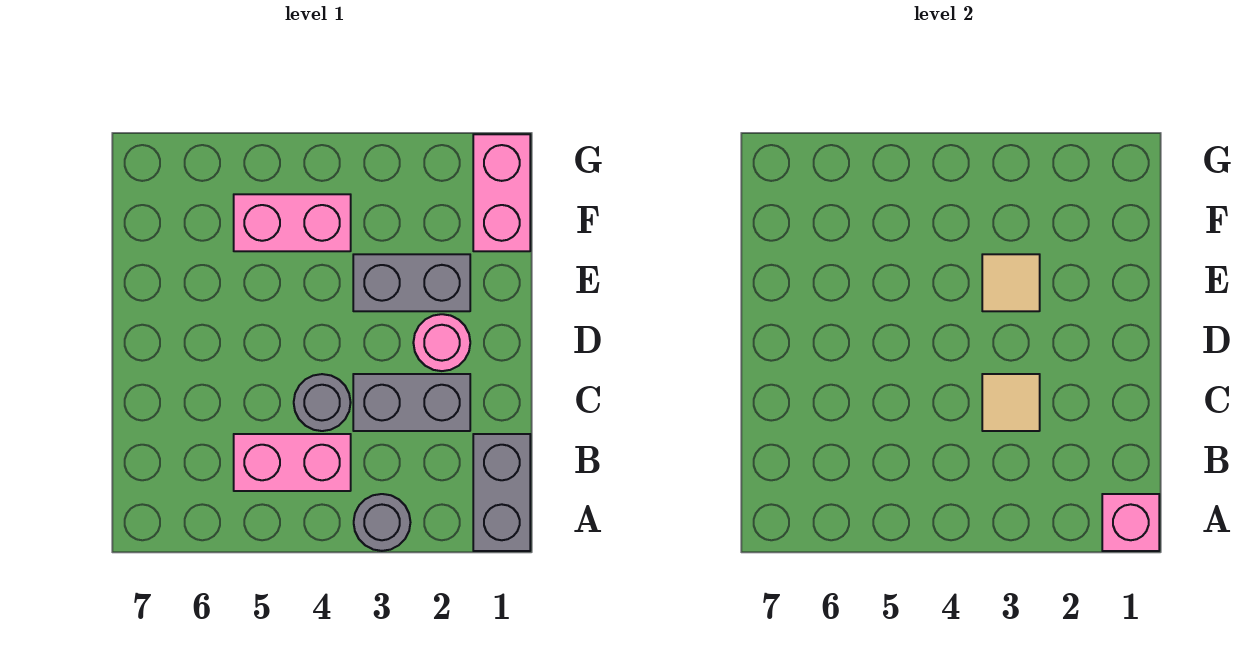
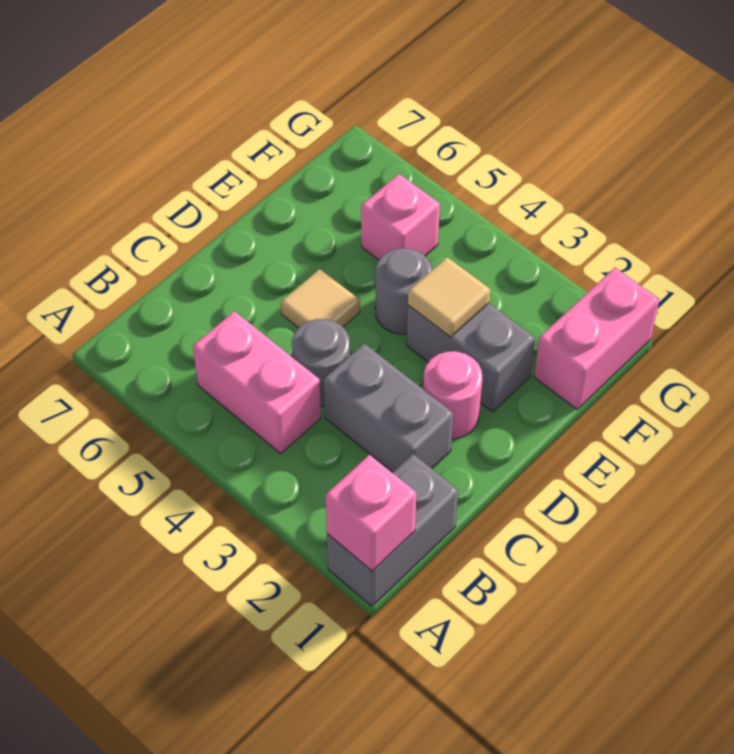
grey 1x1 round brick [354,494,410,551] -> grey 1x1 round brick moved to [375,248,432,334]
tan 1x1 tile [982,374,1040,431] -> tan 1x1 tile moved to [281,269,360,328]
pink 1x2 brick [234,194,351,251] -> pink 1x1 brick [361,174,440,260]

